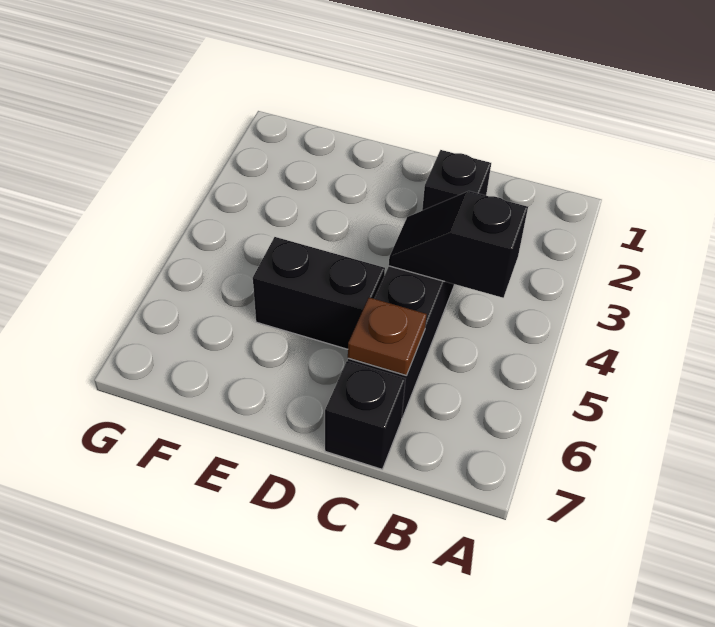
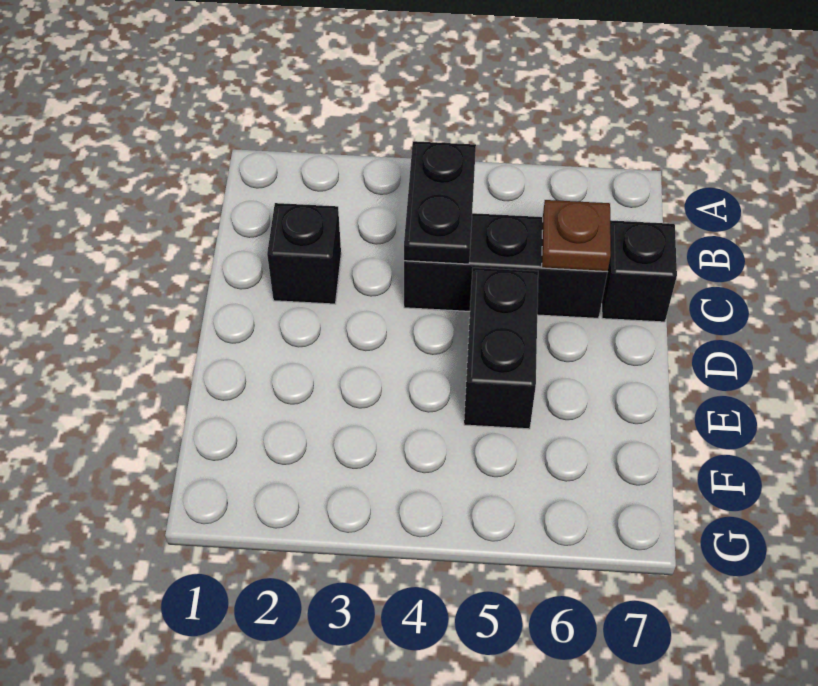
black 1x2 slope [389,191,528,298] -> black 1x2 plate [404,141,476,264]

